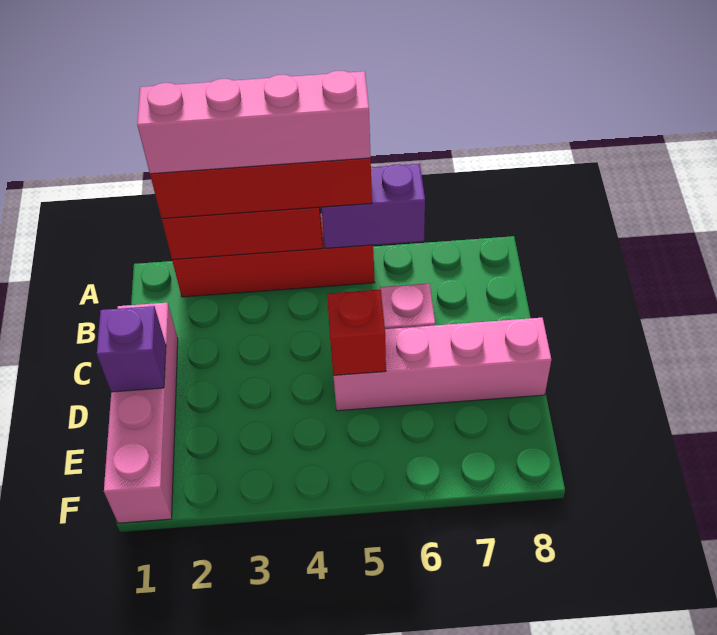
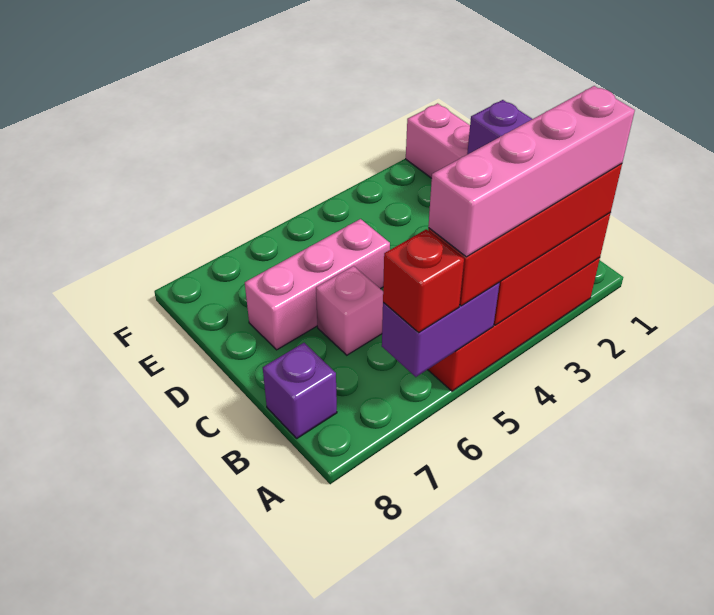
none -> purple 1x1 brick [263,343,337,438]
pink 1x4 brick [333,318,551,411] -> pink 1x3 brick [245,219,390,350]
red 1x1 brick [327,290,386,375] -> red 1x1 brick moved to [383,229,464,332]

